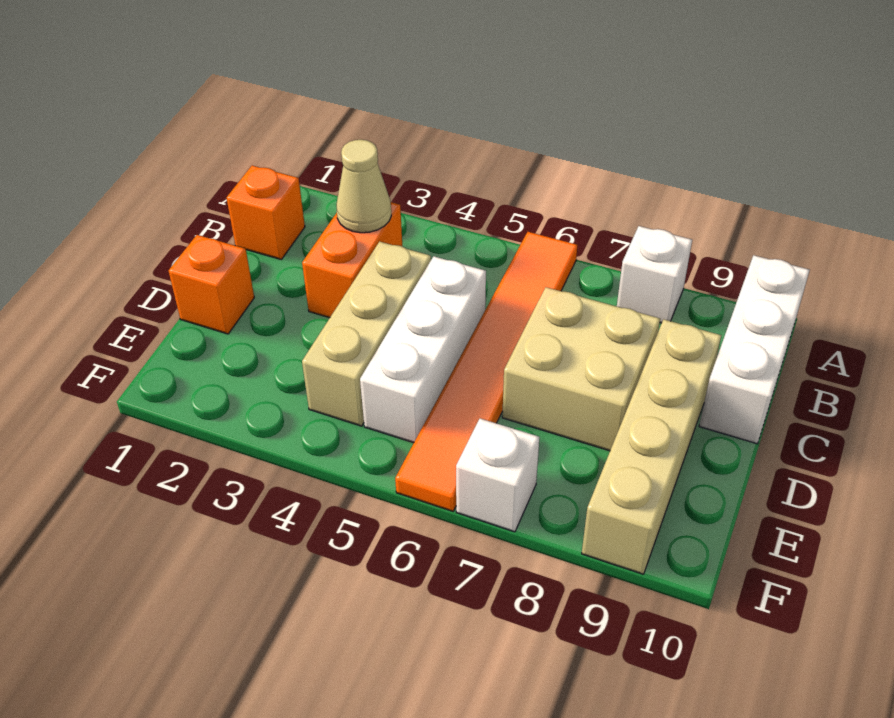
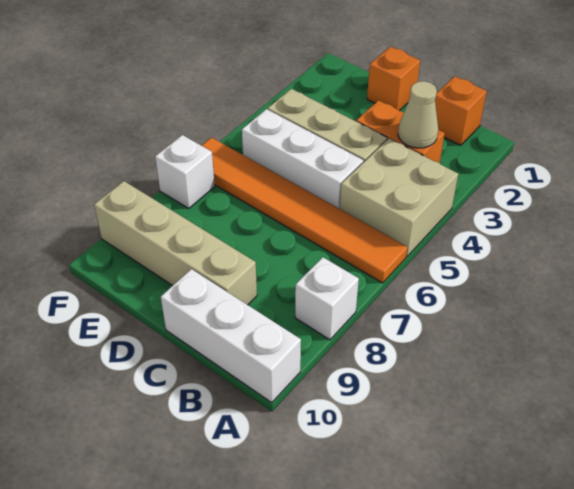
tan 2x2 brick [502,287,660,451] -> tan 2x2 brick moved to [340,139,458,256]

